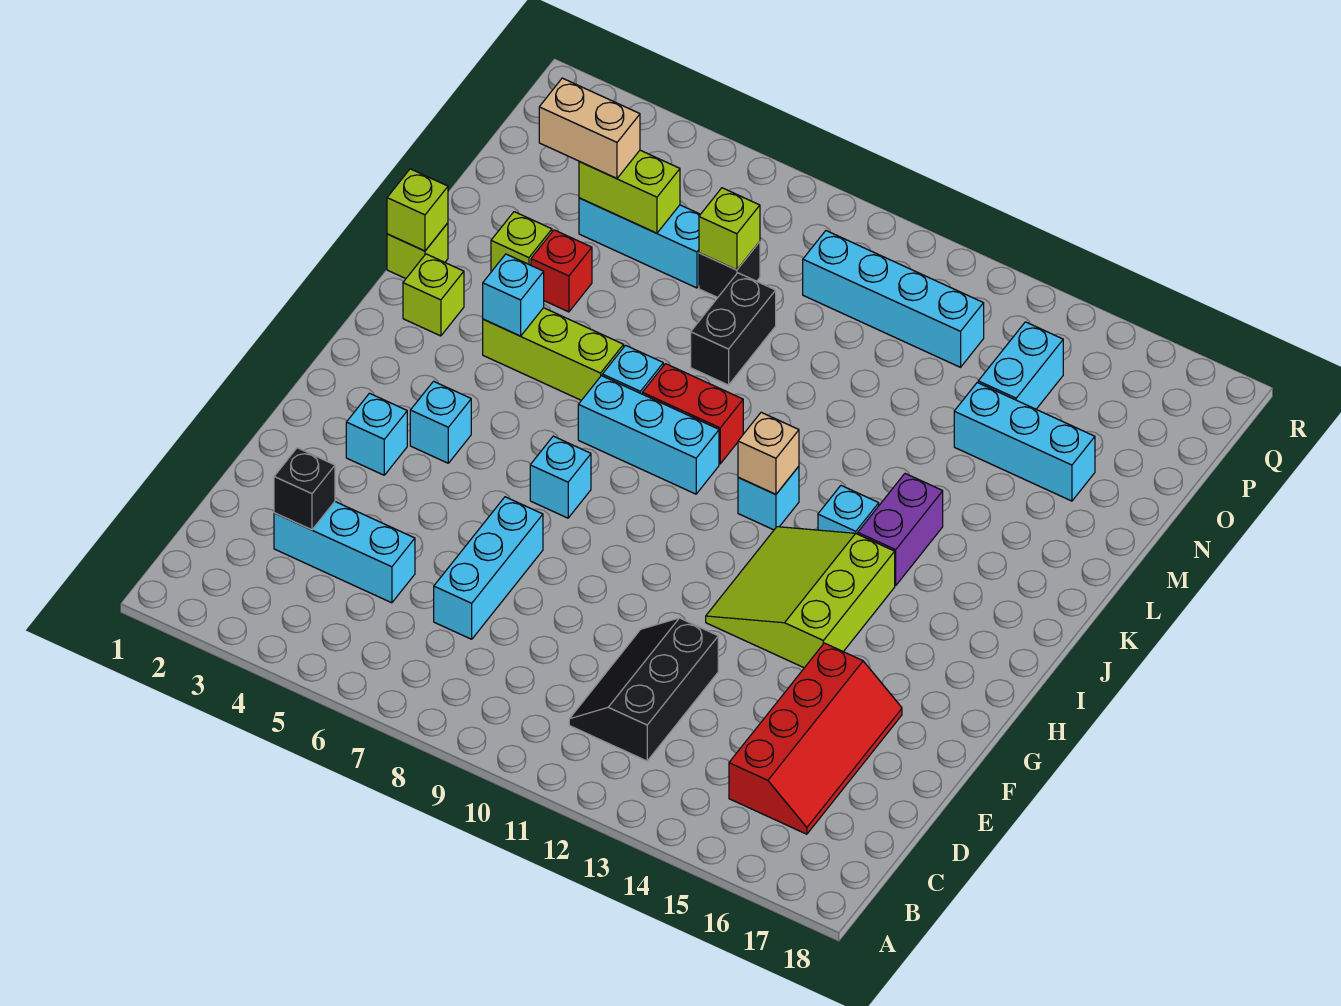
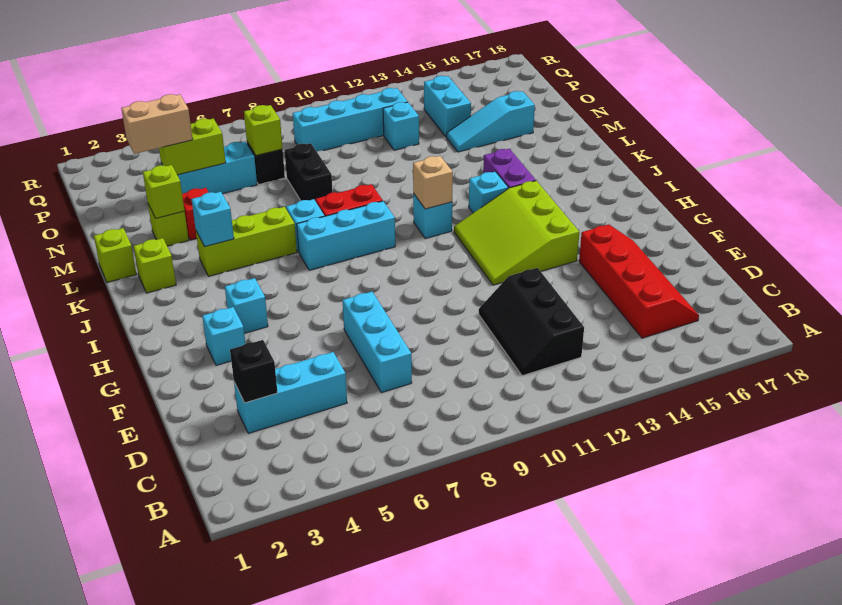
cyan 1x1 brick [530,436,591,518] -> cyan 1x1 brick moved to [383,102,419,150]
lime 1x1 brick [387,169,448,251] -> lime 1x1 brick moved to [143,165,185,218]
cyan 1x3 brick [954,383,1095,501] -> cyan 1x3 slope [447,91,535,152]

